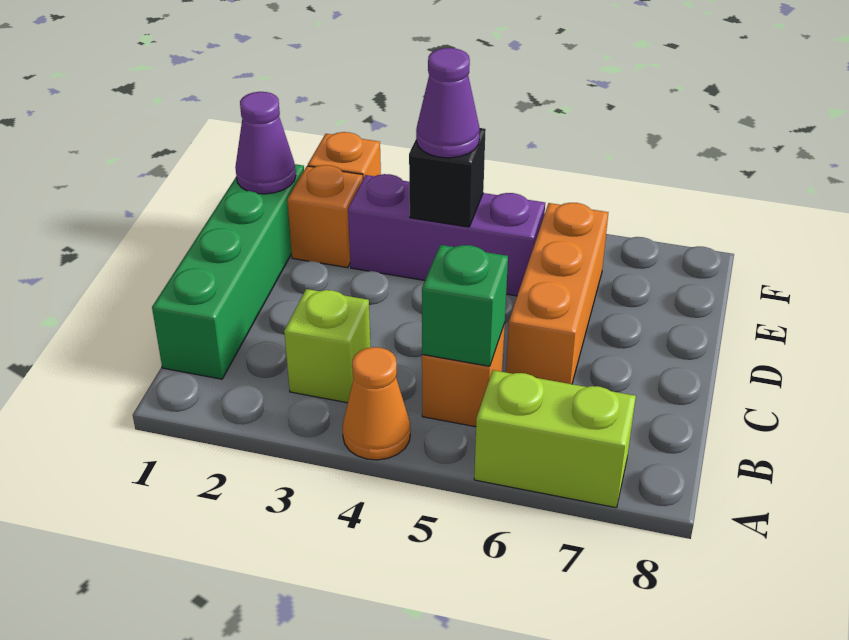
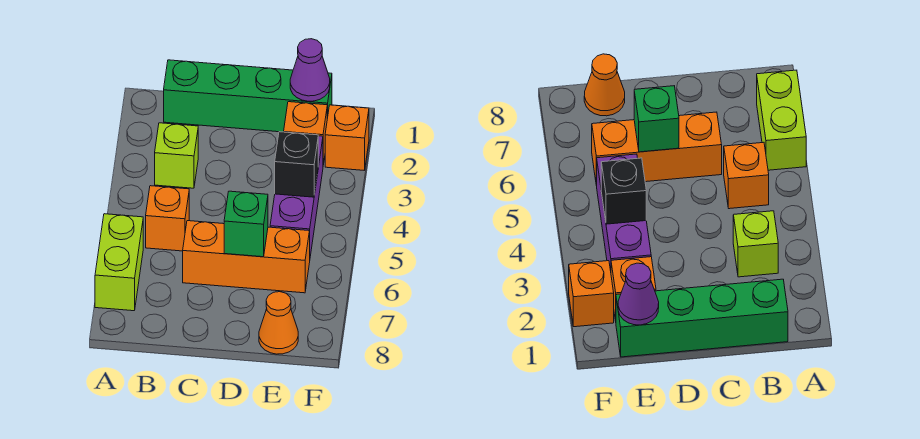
orange 1x1 cone [342,347,410,460] -> orange 1x1 cone moved to [259,292,298,354]
green 1x1 brick [422,245,508,366] -> green 1x1 brick moved to [224,191,268,257]
purple 1x1 cone [416,48,480,158] -> none

